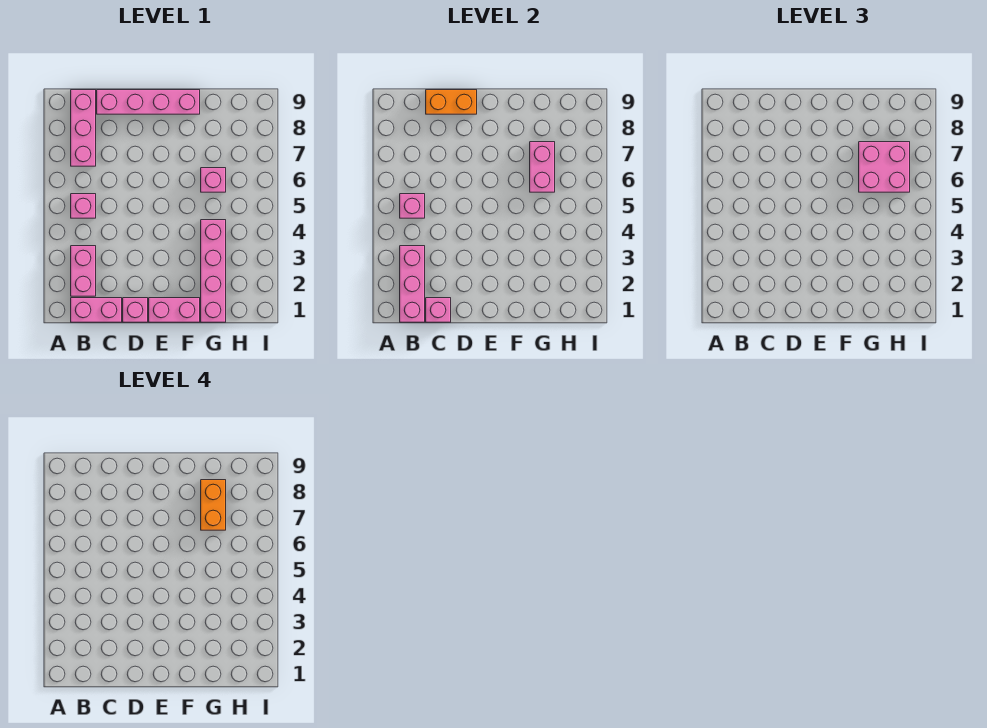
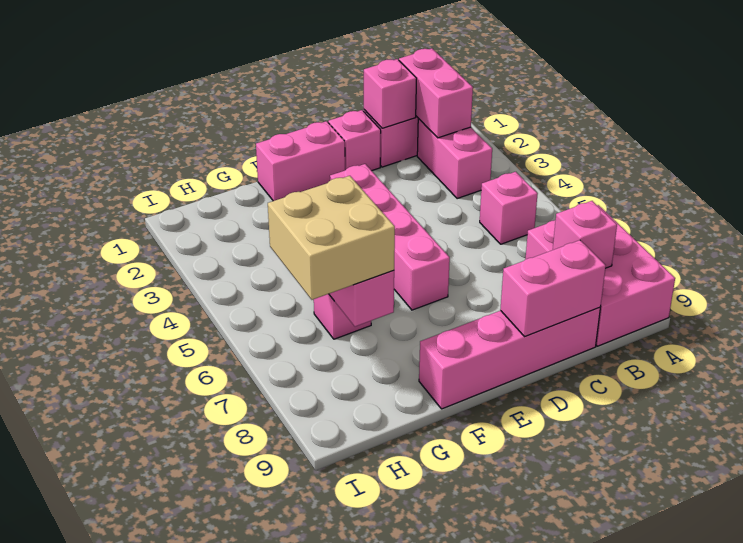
pink 1x3 brick [400,246,425,322] -> pink 1x2 brick [399,48,473,138]
pink 1x1 brick [400,194,425,218] -> pink 1x1 brick moved to [553,201,617,268]
pink 1x3 brick [71,90,96,166] -> pink 2x3 brick [525,205,675,346]
orange 1x2 brick [426,90,477,114] -> pink 1x2 brick [500,240,606,336]
pink 1x4 brick [201,220,226,322] -> pink 1x4 brick moved to [330,164,450,310]
pink 2x2 brick [859,142,910,192] -> tan 2x2 brick [268,176,395,300]
orange 1x2 brick [201,480,226,530] -> none

